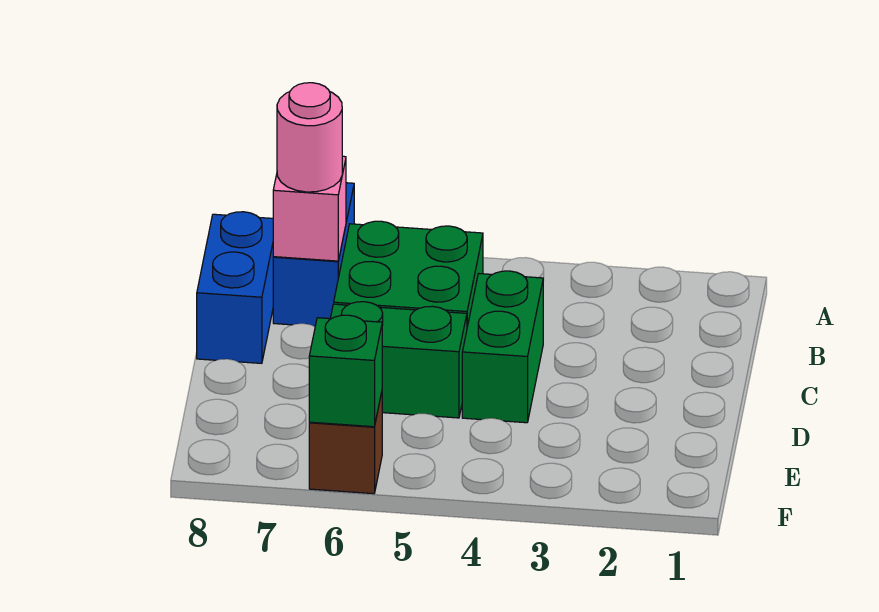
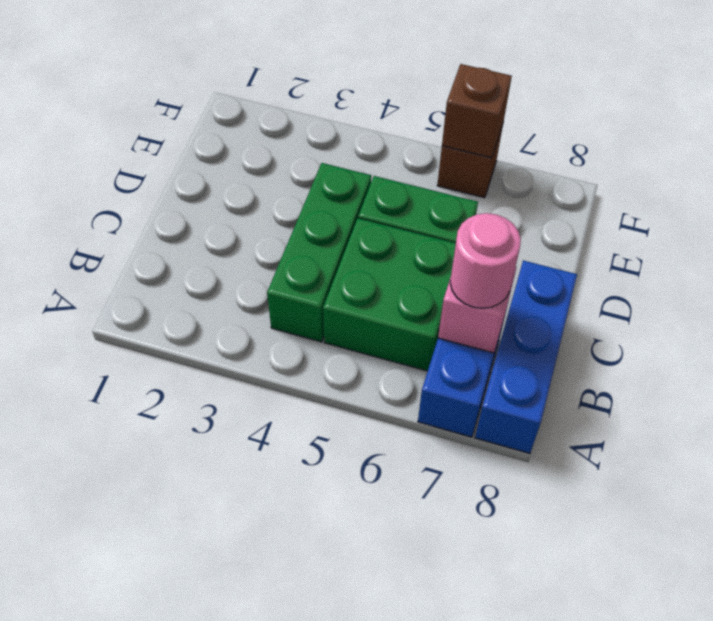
blue 1x2 brick [197,212,273,363] -> blue 1x3 brick [475,261,577,453]
green 1x2 brick [462,271,543,423] -> green 1x3 brick [267,163,371,342]
green 1x1 brick [309,315,382,427] -> brown 1x1 brick [442,64,512,158]

